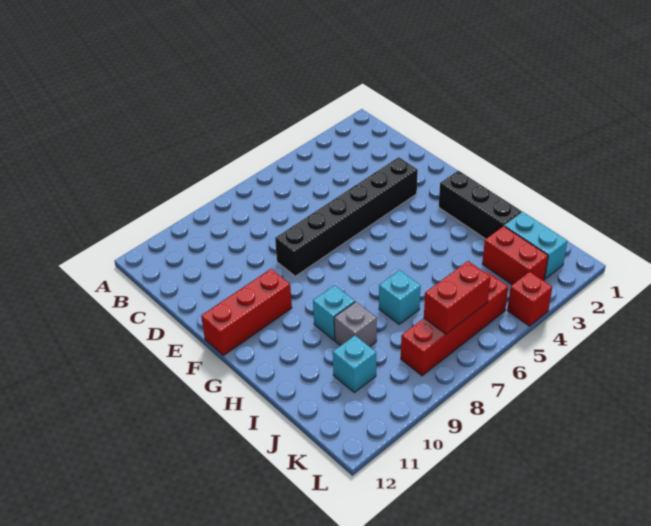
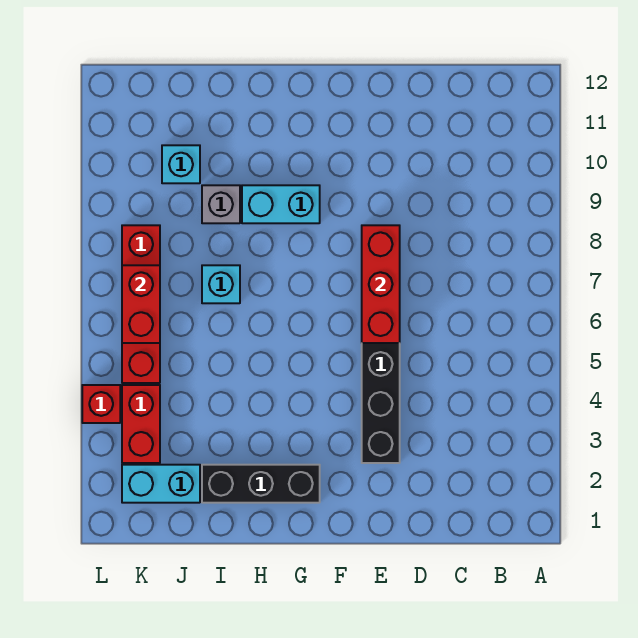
red 1x3 brick [201,269,292,355] -> red 1x3 brick moved to [362,225,400,343]
cyan 1x1 brick [313,285,355,340] -> cyan 1x2 brick [242,185,320,223]
red 1x2 brick [482,226,548,285] -> red 1x2 brick turned to [122,385,160,463]

